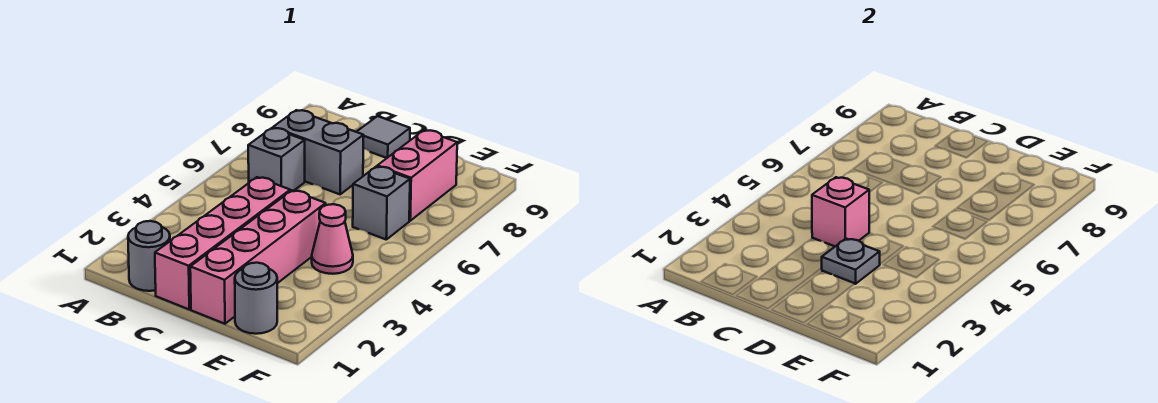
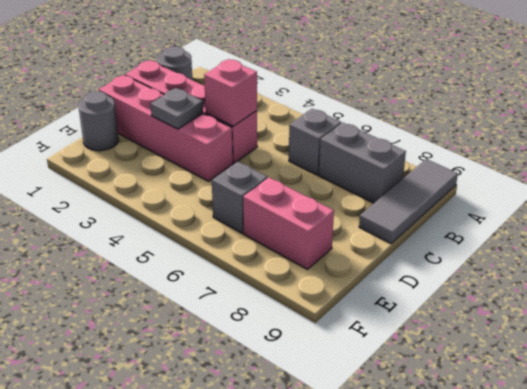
grey 1x2 brick [273,110,363,194] -> grey 1x2 brick turned to [319,122,406,203]
grey 1x1 tile [357,116,410,158] -> grey 1x3 tile [359,159,458,244]
pink 1x1 cone [312,204,353,274] -> none

